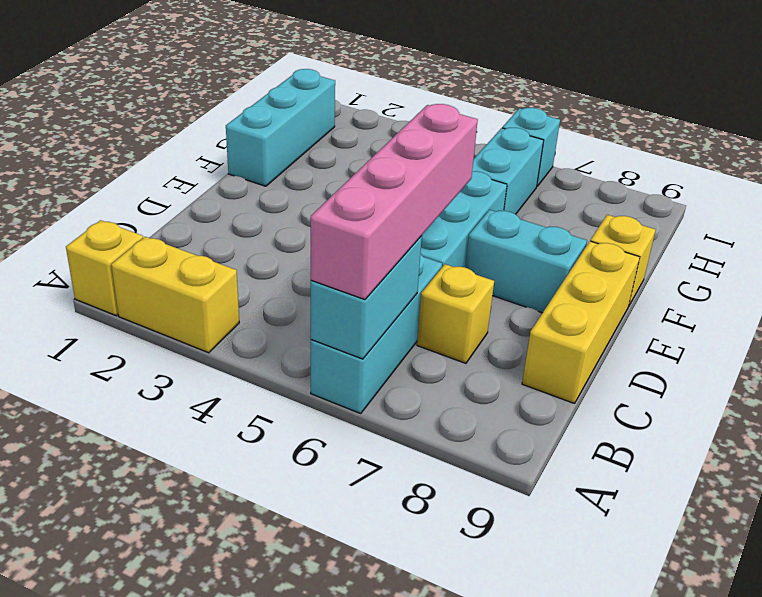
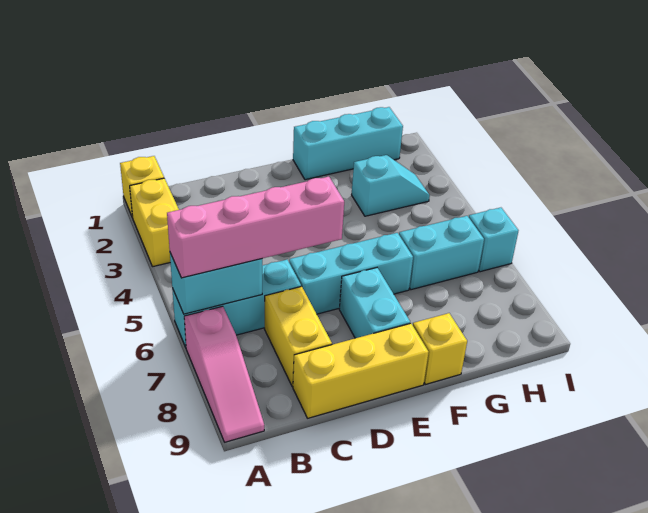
none -> pink 1x3 slope [184,306,264,442]
yellow 1x1 brick [417,264,494,363] -> yellow 1x2 brick [265,286,332,387]
none -> cyan 1x2 slope [352,155,430,216]

